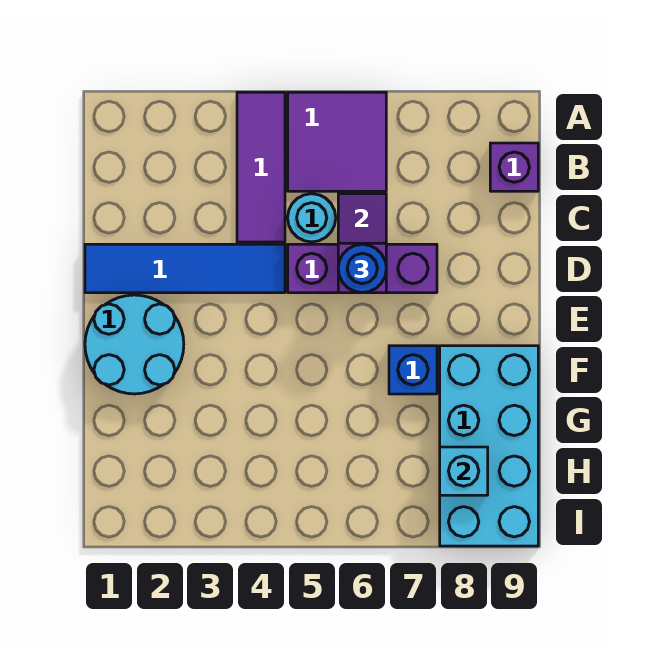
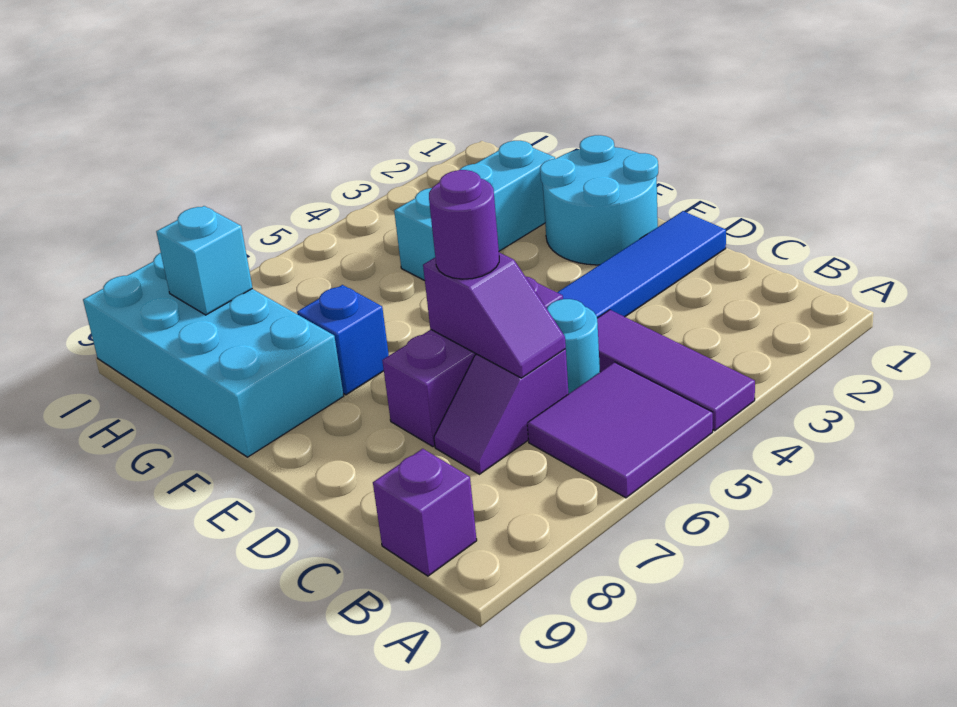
none -> purple 1x2 slope [434,349,569,474]
blue 1x1 round brick [338,244,386,293] -> purple 1x1 round brick [429,170,499,279]
none -> cyan 1x3 brick [394,141,555,281]

